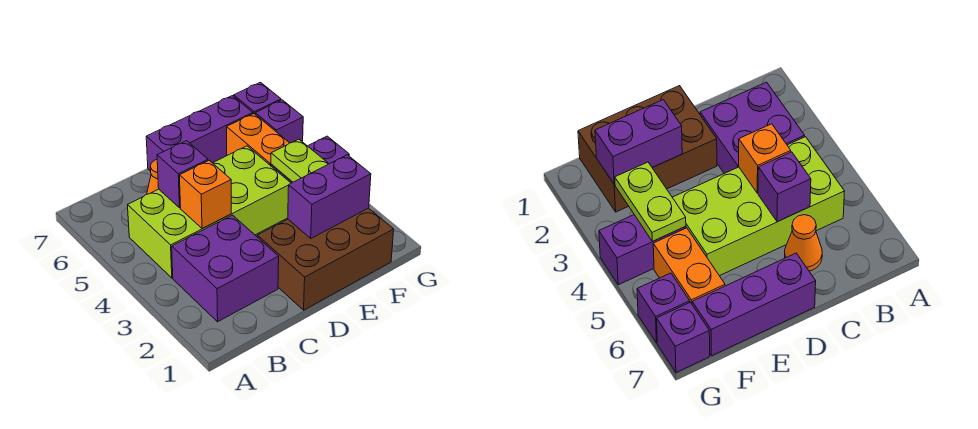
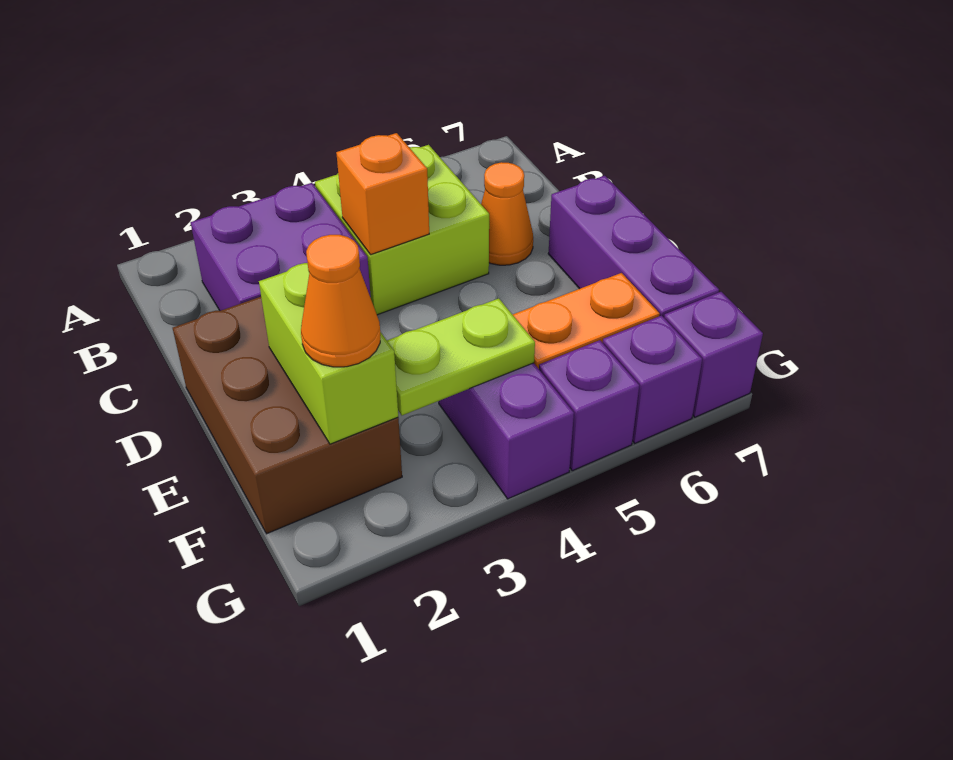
lime 2x4 brick [128,146,291,278] -> lime 2x2 brick [315,145,489,315]
purple 1x1 brick [157,141,208,208] -> purple 1x1 brick moved to [539,340,639,471]
purple 1x2 brick [288,155,371,238] -> lime 1x2 brick [259,263,398,444]
none -> orange 1x1 cone [301,235,380,367]

